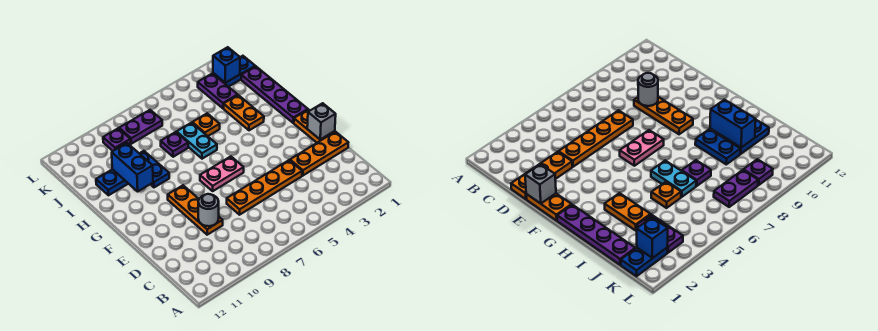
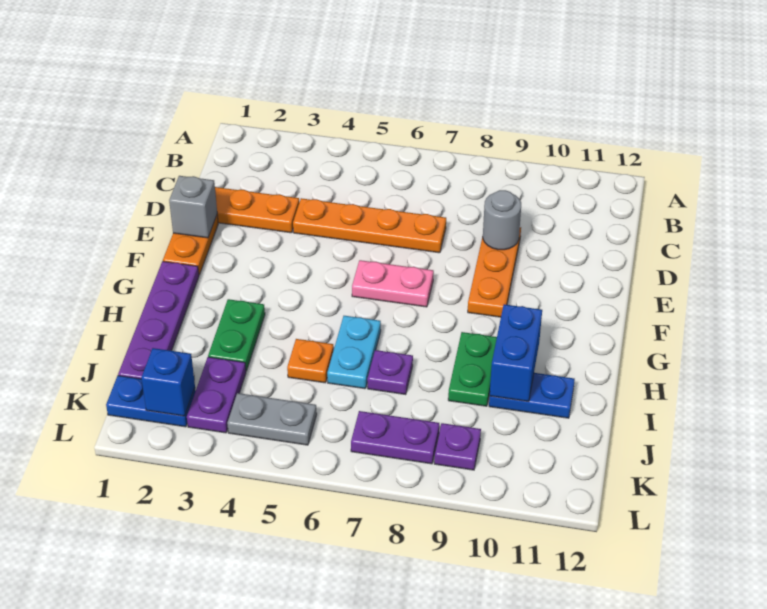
orange 1x2 plate [224,95,264,130] -> green 1x2 plate [208,299,265,371]
blue 1x2 plate [139,151,169,187] -> green 1x2 plate [448,332,497,406]
none -> grey 1x2 plate [227,393,317,445]

